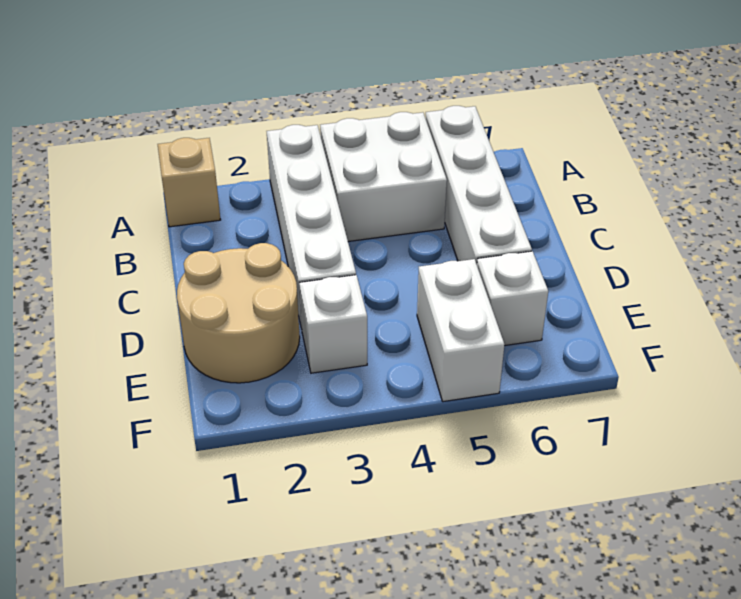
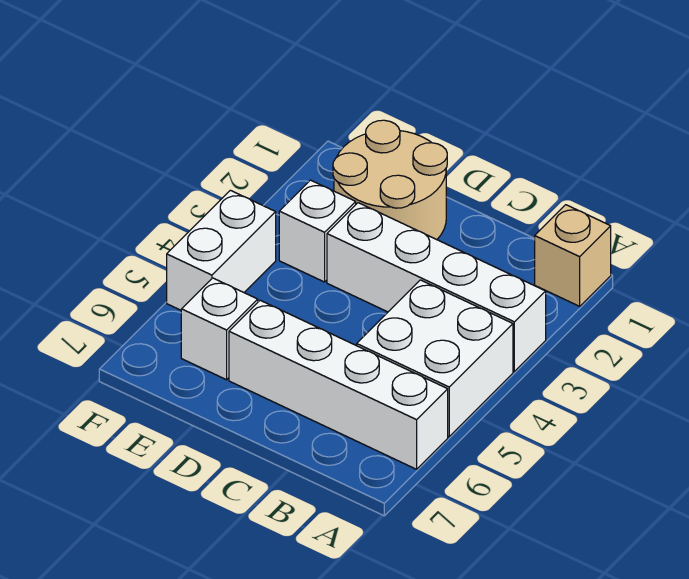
white 1x2 brick [417,259,504,402] -> white 1x2 brick turned to [167,190,276,310]

